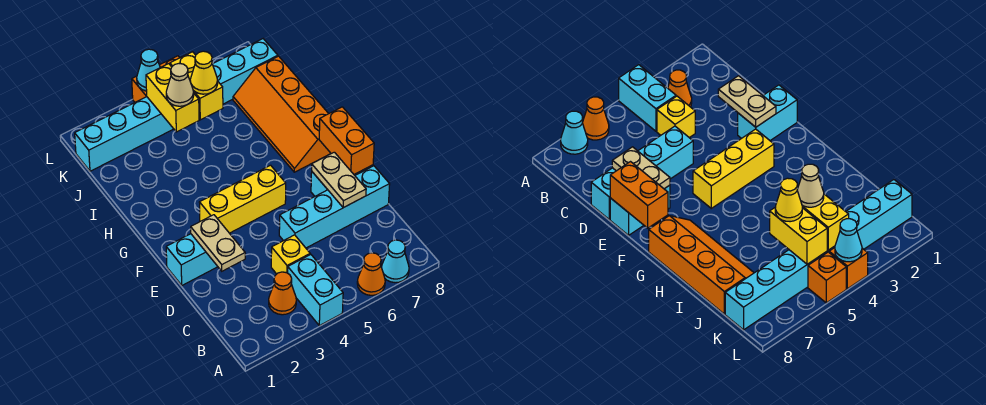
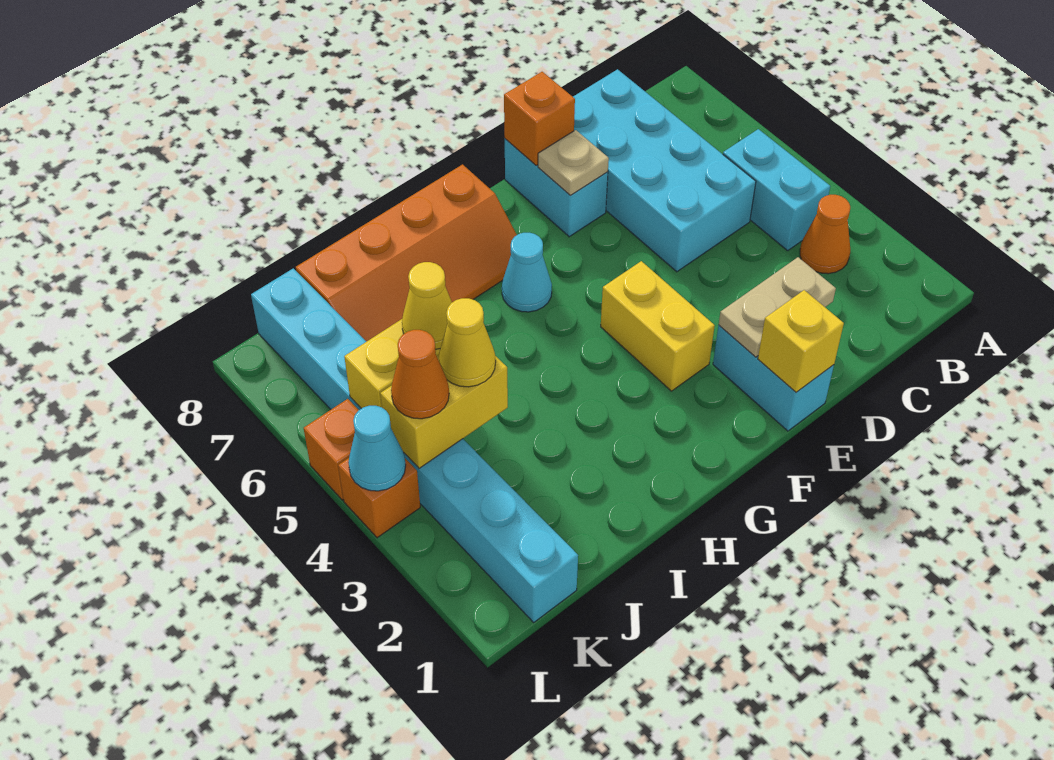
cyan 1x2 brick [288,254,343,326] -> cyan 1x2 brick turned to [723,129,830,251]
orange 1x1 cone [357,253,385,295] -> orange 1x1 cone moved to [391,330,449,419]
cyan 1x1 cone [382,240,409,283] -> cyan 1x1 cone moved to [502,233,552,312]
yellow 1x1 brick [271,235,310,274] -> yellow 1x1 brick moved to [758,290,844,392]
cyan 1x4 brick [279,166,390,248] -> cyan 2x4 brick [573,69,756,272]
tan 1x2 plate [312,152,366,208] -> tan 1x1 plate [538,130,609,195]
orange 1x2 brick [319,107,374,174] -> orange 1x1 brick [504,72,575,165]
yellow 1x3 brick [199,165,286,233] -> yellow 1x2 brick [601,261,715,391]
tan 1x1 cone [166,64,194,106] -> yellow 1x1 cone [439,298,496,387]

